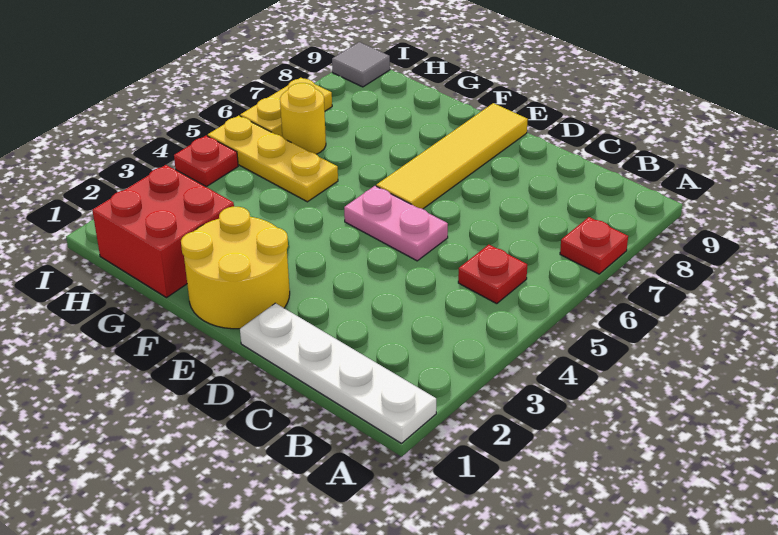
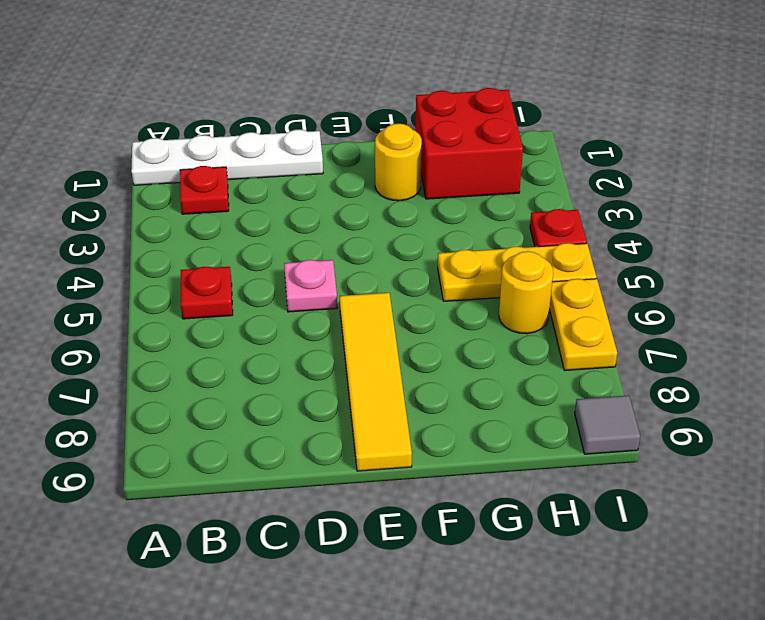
red 1x1 plate [560,217,628,274] -> red 1x1 plate moved to [180,166,229,214]
pink 1x2 plate [344,186,448,261] -> pink 1x1 plate [284,260,337,312]
yellow 2x2 round brick [181,207,290,329] -> yellow 1x1 round brick [375,124,422,201]

